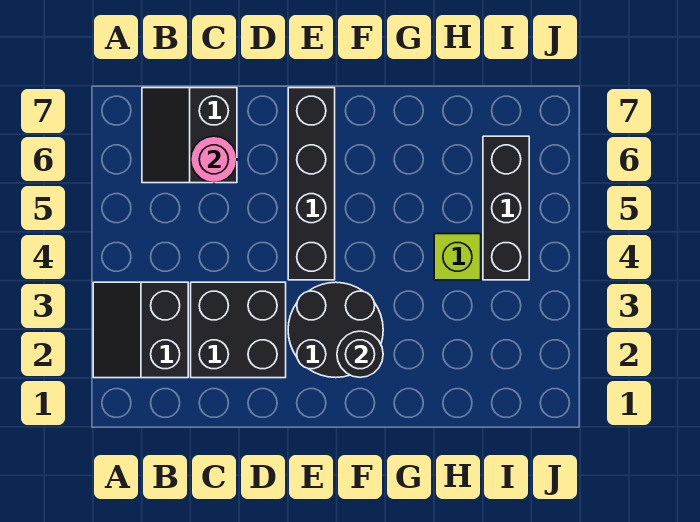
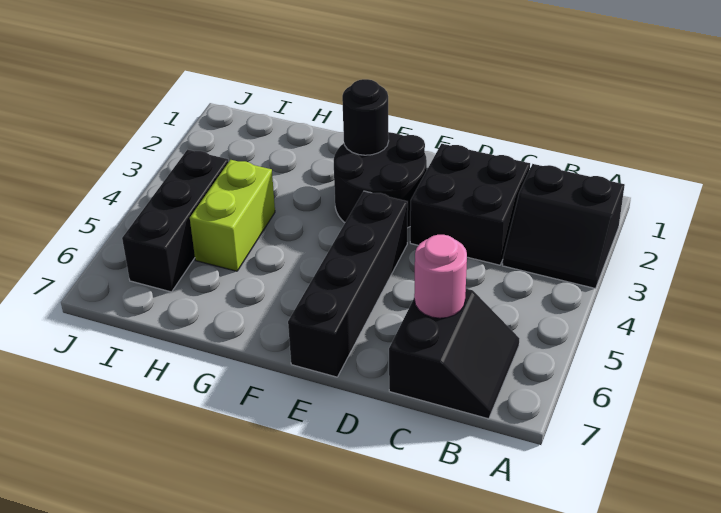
black 2x2 slope [93,282,188,378] -> black 2x2 slope turned to [502,164,625,289]
lime 1x1 brick [434,234,481,280] -> lime 1x2 brick [190,160,275,271]

